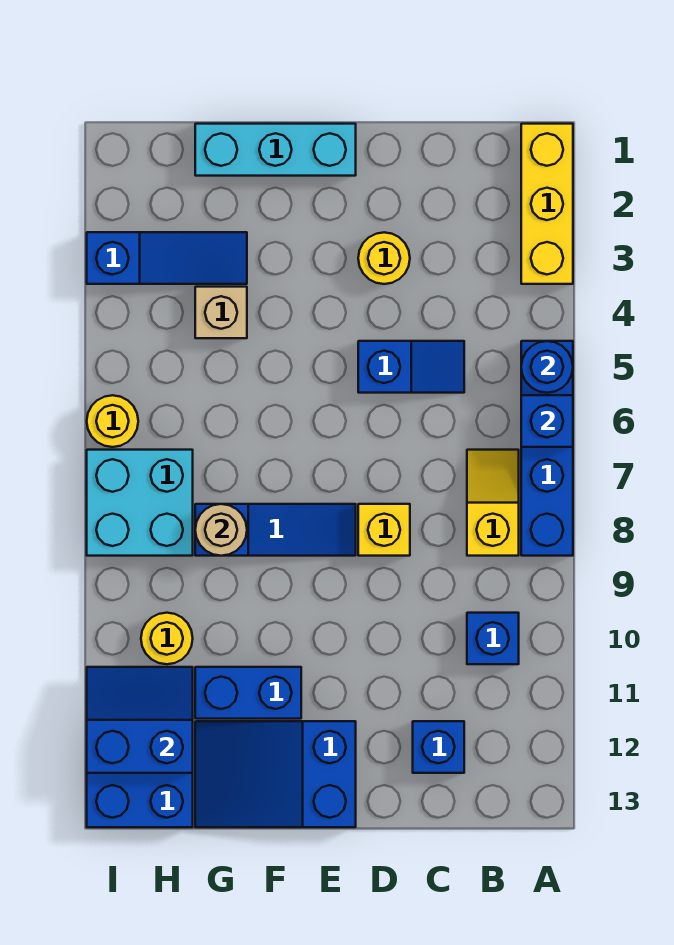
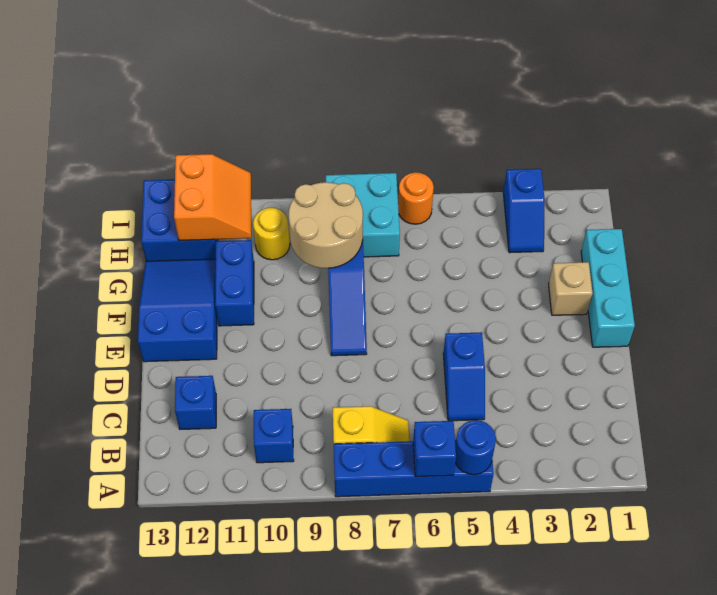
yellow 1x3 brick [521,124,573,284] -> none
yellow 1x1 round brick [358,232,410,284] -> none
yellow 1x1 brick [358,504,410,556] -> none
blue 1x3 slope [87,232,247,284] -> blue 1x2 slope [503,169,545,253]
tan 1x1 brick [195,287,247,338] -> tan 1x1 brick moved to [549,262,593,315]
tan 1x1 round brick [195,504,247,556] -> tan 2x2 round brick [289,182,363,268]
blue 2x2 slope [87,667,193,773] -> orange 2x2 slope [174,154,251,240]
yellow 1x1 round brick [87,395,138,447] -> orange 1x1 round brick [398,172,434,224]

